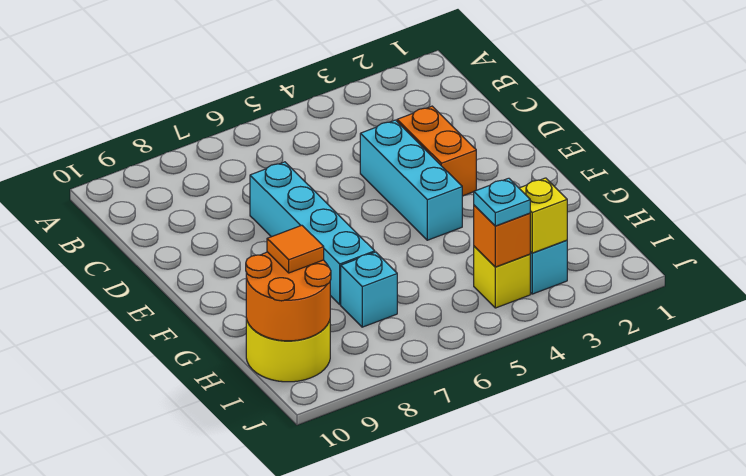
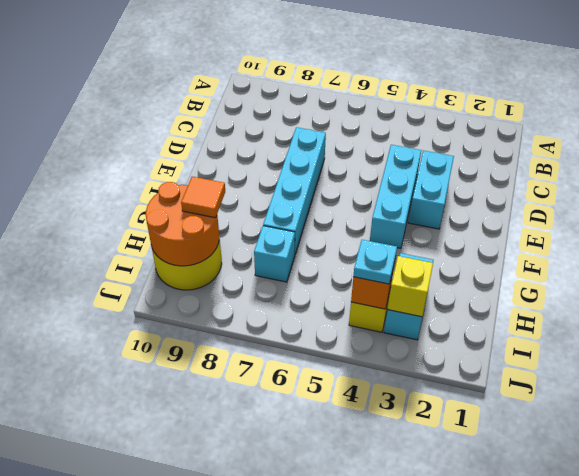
orange 1x2 brick [397,106,476,196] -> cyan 1x2 brick [408,151,454,229]

